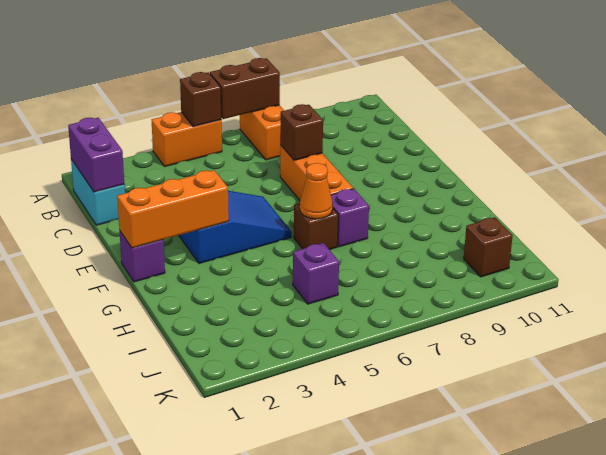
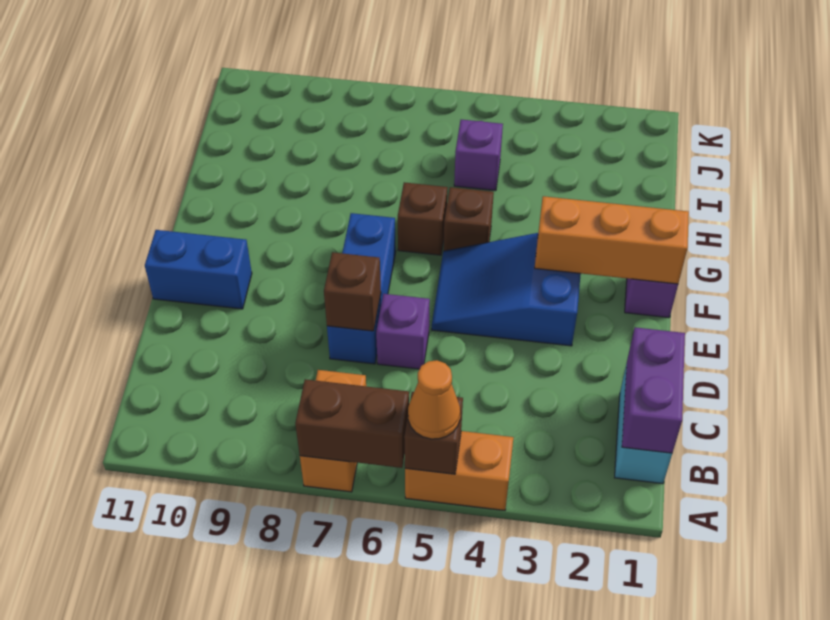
orange 1x3 brick [280,145,353,200] -> blue 1x3 brick [327,213,396,364]
none -> blue 1x2 brick [145,230,252,309]
orange 1x1 cone [300,163,333,219] -> orange 1x1 cone moved to [408,360,460,439]
purple 1x1 brick [331,189,369,247] -> purple 1x1 brick moved to [376,294,430,369]
brown 1x1 brick [464,217,513,277] -> brown 1x1 brick moved to [444,187,494,251]

